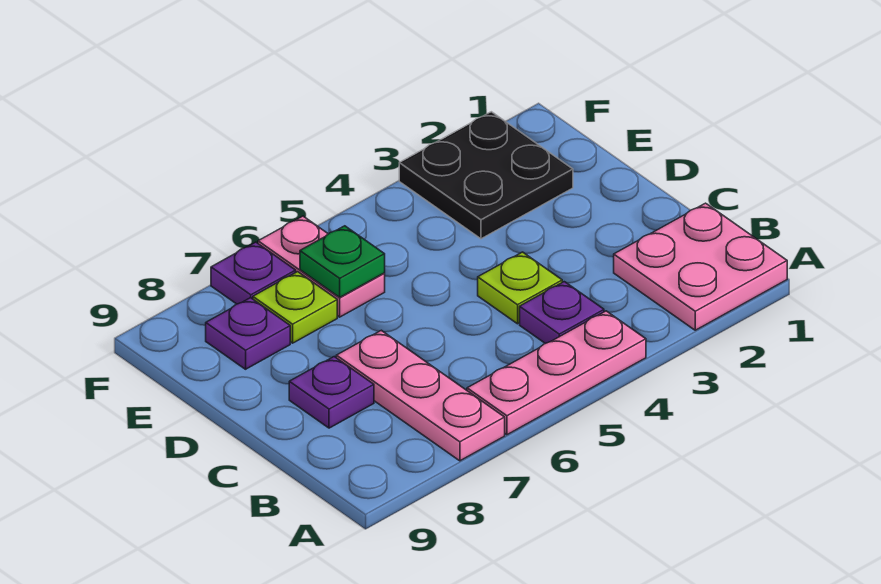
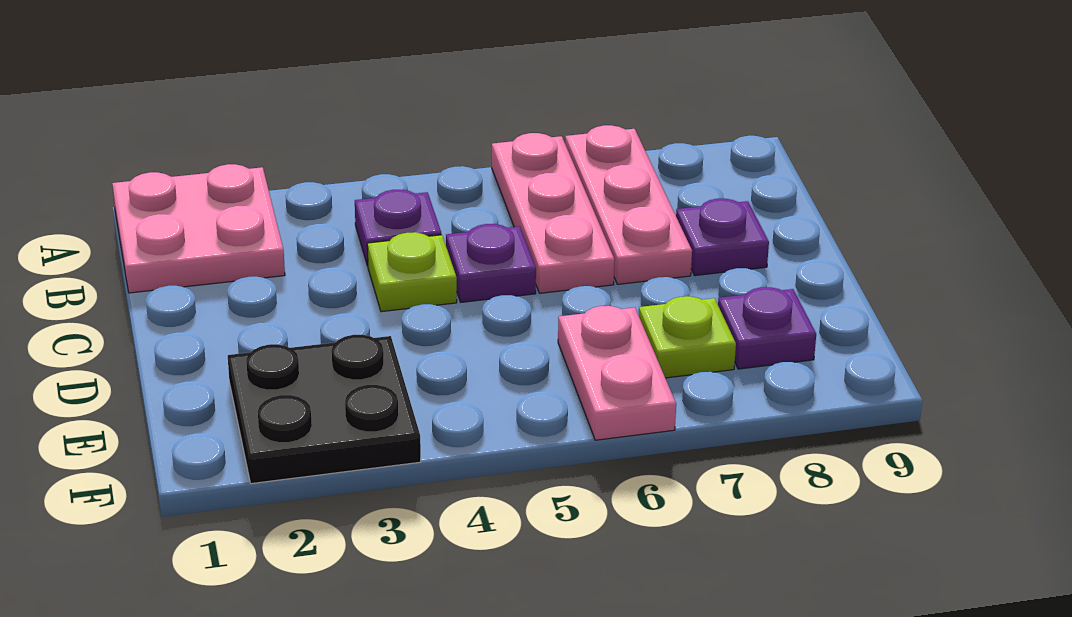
pink 1x3 plate [467,311,646,435] -> pink 1x3 plate turned to [492,133,615,293]
green 1x1 plate [300,226,385,297] -> none
purple 1x1 plate [211,242,296,304] -> purple 1x1 plate moved to [446,224,536,302]

